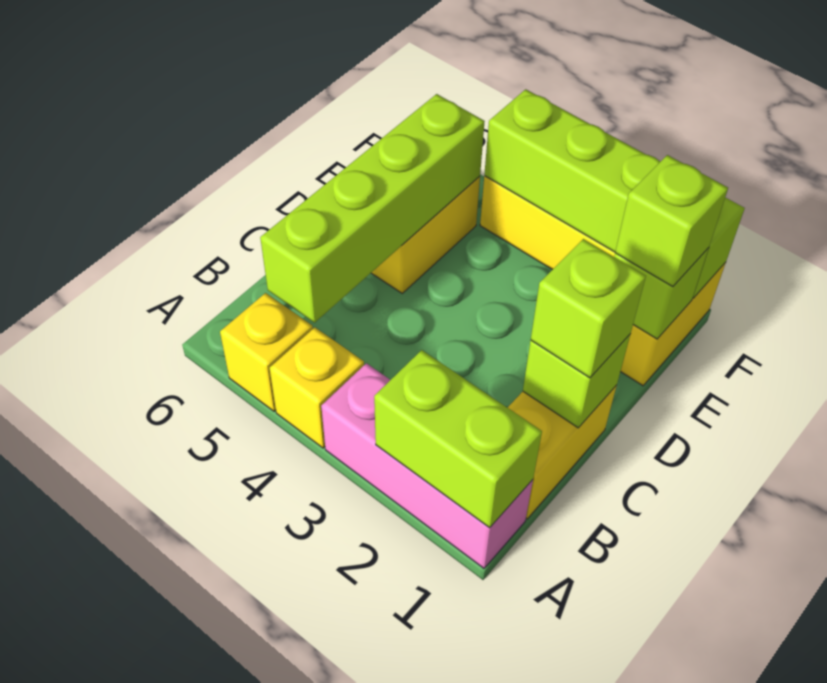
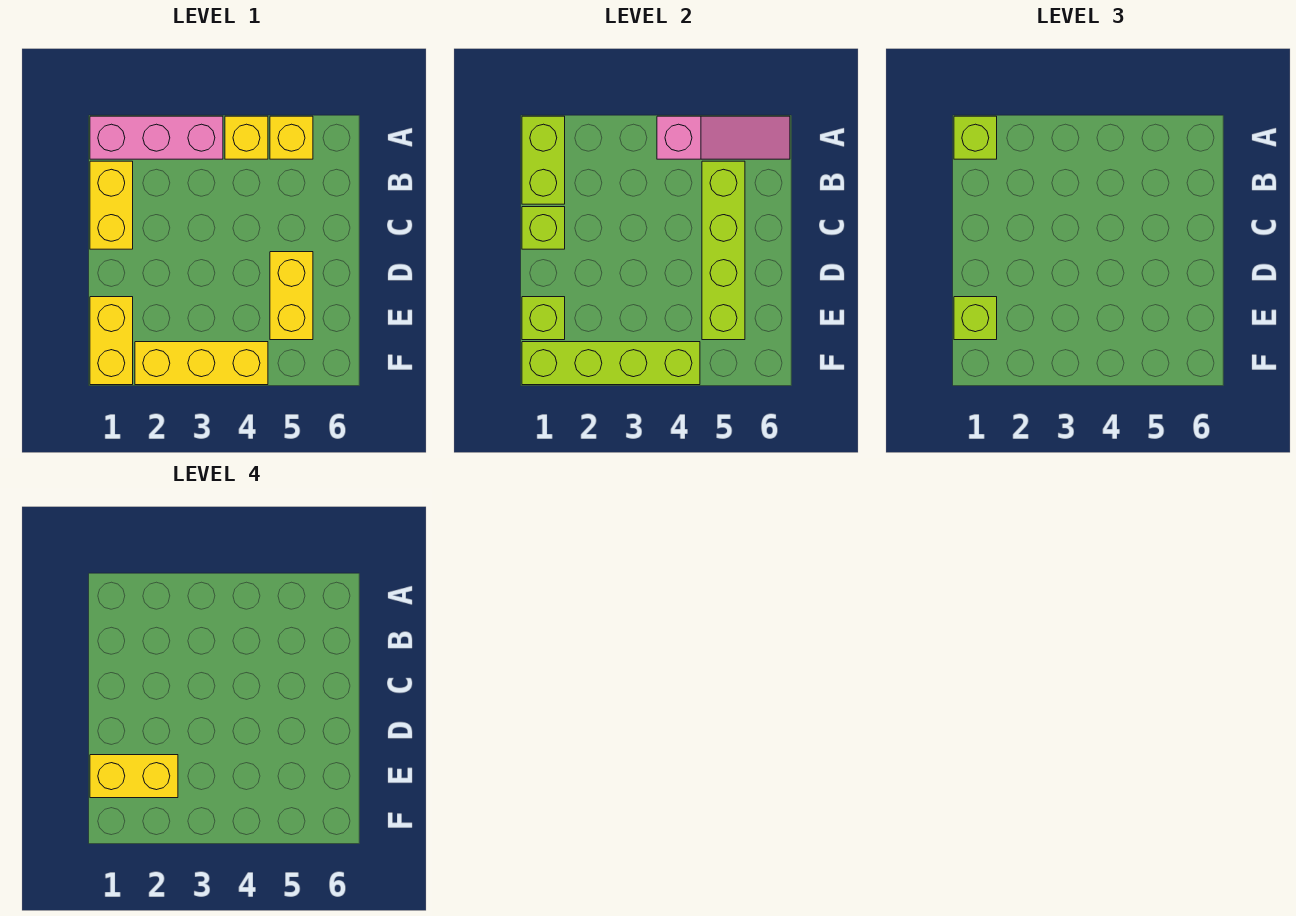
lime 1x2 brick [374,350,542,528] -> lime 1x2 brick turned to [522,116,565,204]
none -> pink 1x3 slope [657,116,790,159]
lime 1x1 brick [531,239,646,378] -> lime 1x1 brick moved to [954,116,997,159]
none -> yellow 1x2 brick [90,755,178,798]

